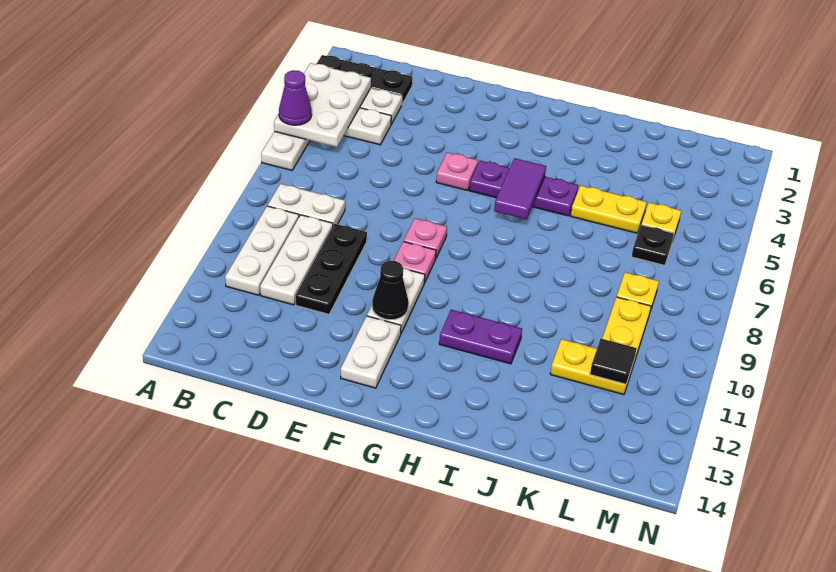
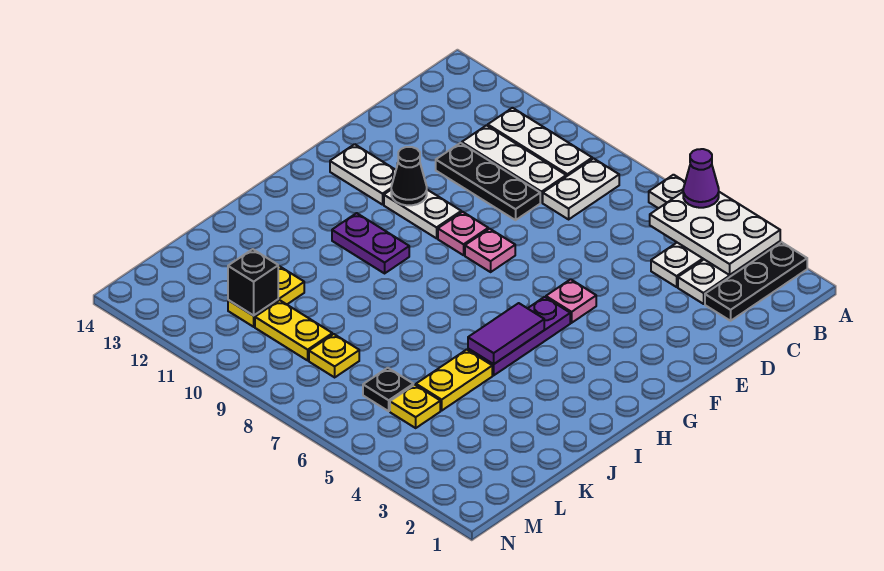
purple 1x2 tile [494,158,546,220] -> purple 1x2 tile turned to [468,303,544,364]
purple 1x2 plate [439,310,522,364] -> purple 1x2 plate turned to [332,213,409,273]
black 1x1 tile [590,339,637,384] -> black 1x1 brick [228,249,278,316]

